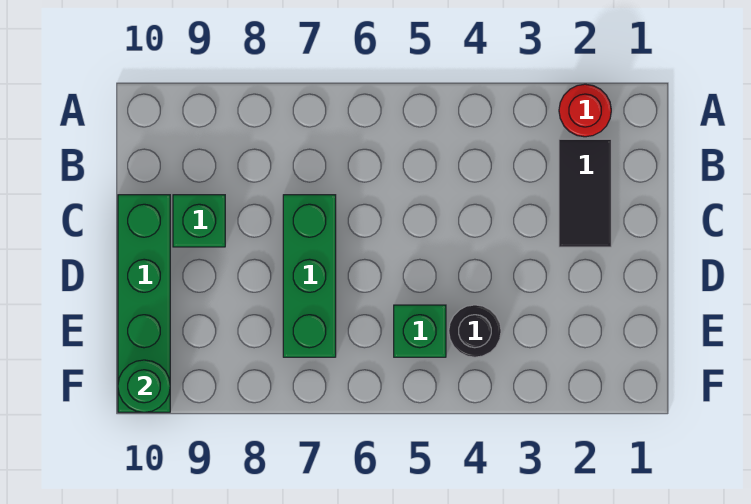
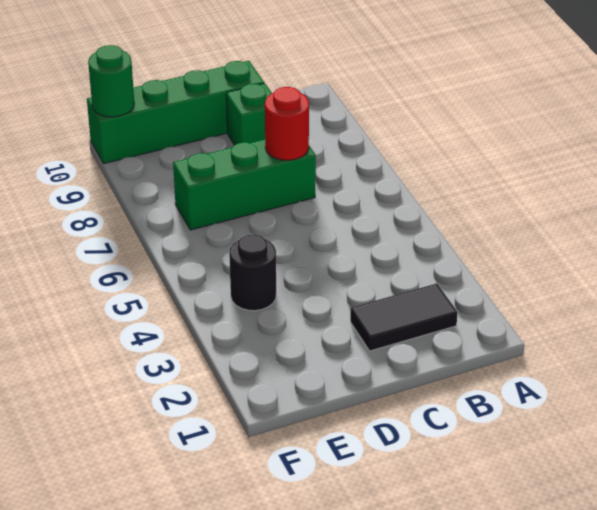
red 1x1 round brick [559,84,611,137] -> red 1x1 round brick moved to [265,87,309,160]
green 1x1 brick [394,305,446,357] -> none

